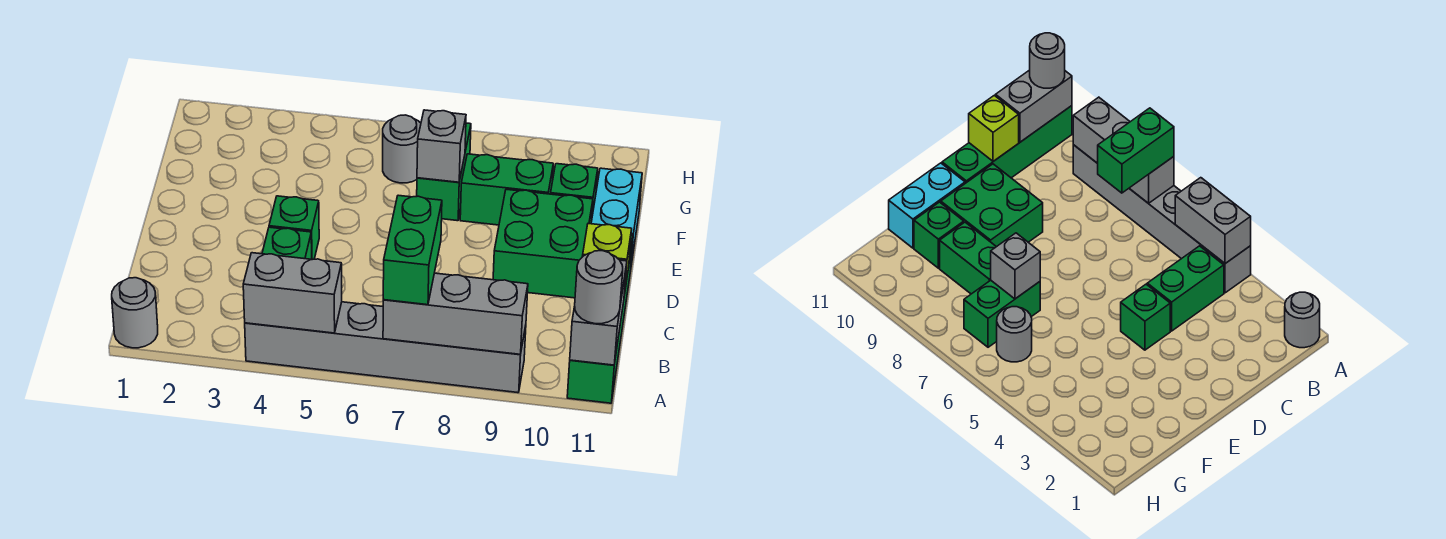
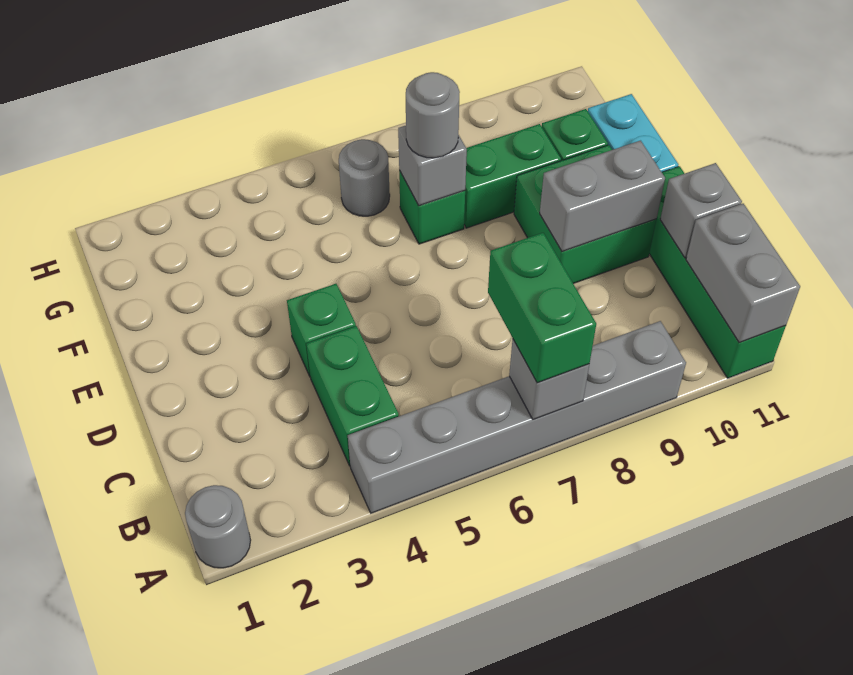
grey 1x2 brick [243,253,342,333] -> grey 1x2 brick moved to [540,141,665,252]
grey 1x3 brick [383,273,528,354] -> grey 1x1 brick [509,339,589,420]
grey 1x1 round brick [575,251,623,324] -> grey 1x1 round brick moved to [406,72,460,158]
lime 1x1 brick [583,224,632,295] -> grey 1x1 brick [660,163,742,258]
green 1x2 brick [417,123,471,221] -> green 1x1 brick [399,171,465,244]

